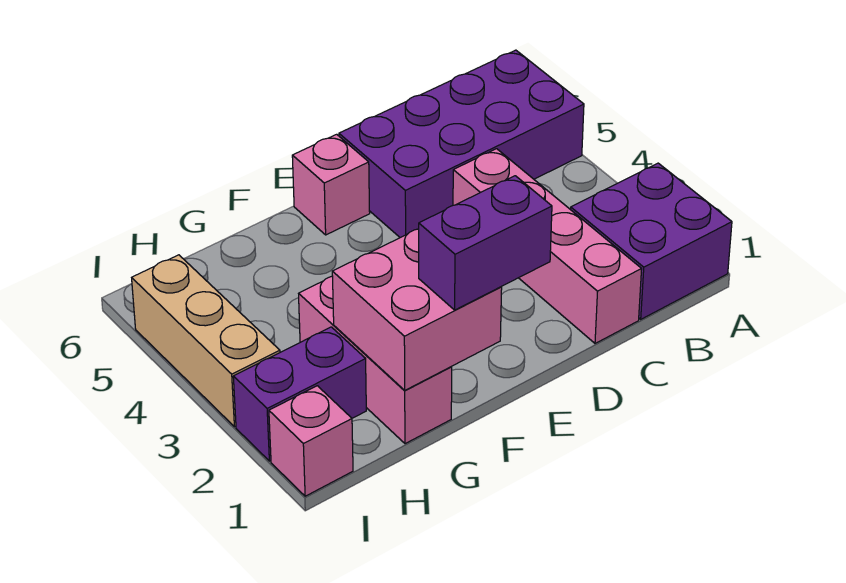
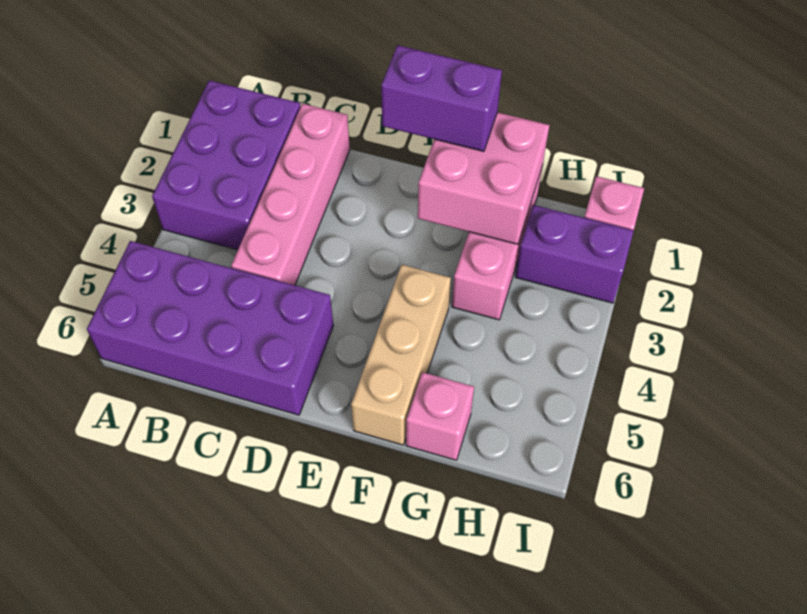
purple 2x2 brick [571,163,732,319] -> purple 2x3 brick [152,80,300,250]
pink 1x1 brick [292,134,370,235] -> pink 1x1 brick moved to [406,372,474,460]
tan 1x3 brick [132,255,280,427] -> tan 1x3 brick moved to [351,265,451,445]

